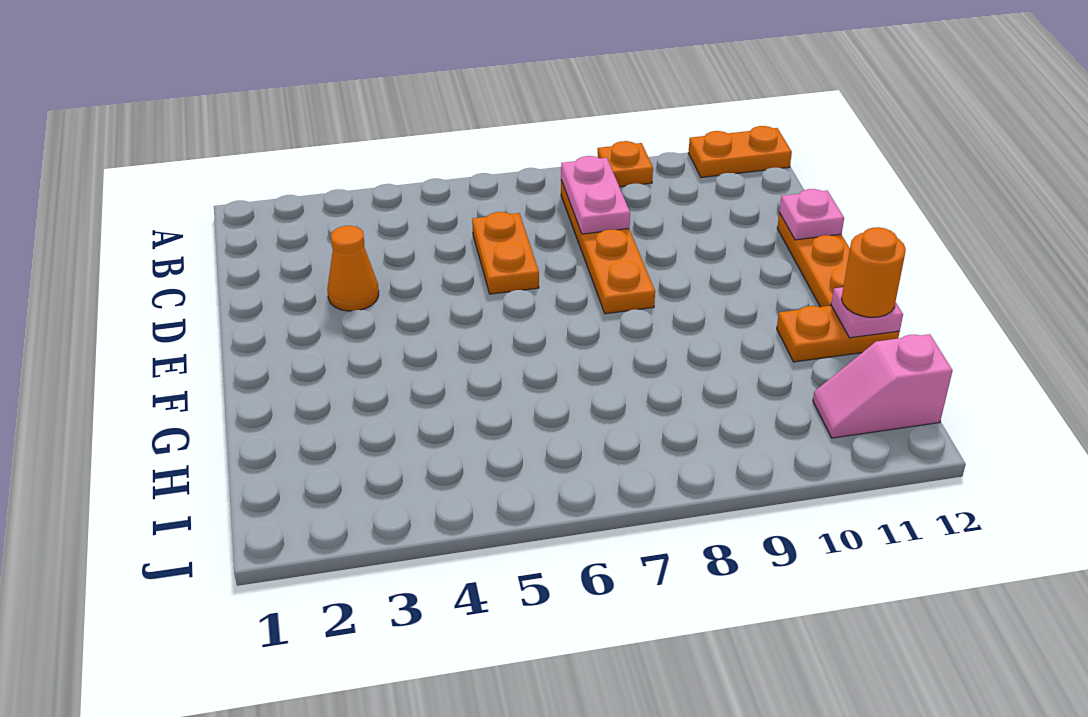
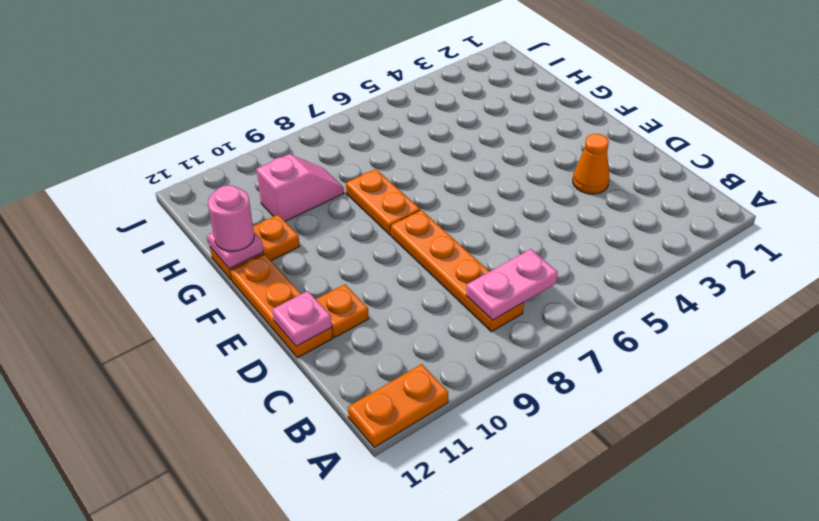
orange 1x1 plate [598,141,653,187] -> orange 1x1 plate moved to [316,284,369,338]
pink 1x2 plate [561,156,630,234] -> pink 1x2 plate turned to [466,249,558,320]
orange 1x2 plate [472,212,539,294] -> orange 1x2 plate moved to [346,169,420,235]
orange 1x1 round brick [841,227,906,317] -> pink 1x1 round brick [208,185,254,251]
pink 1x2 slope [813,334,953,438] -> pink 1x2 slope moved to [256,154,344,221]

